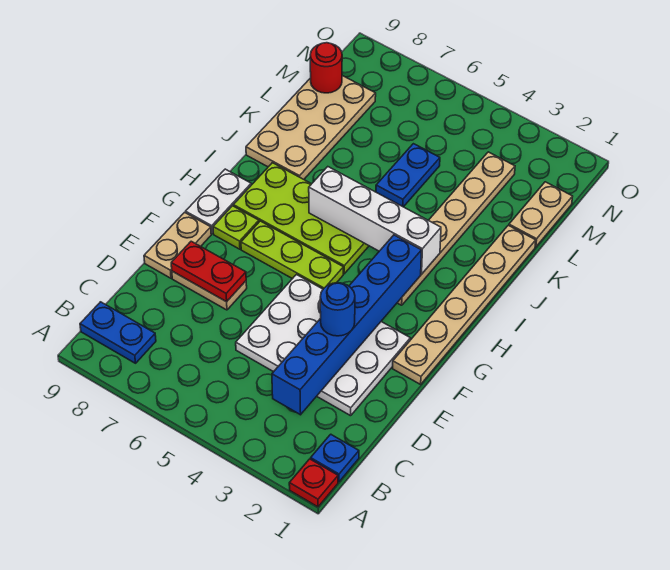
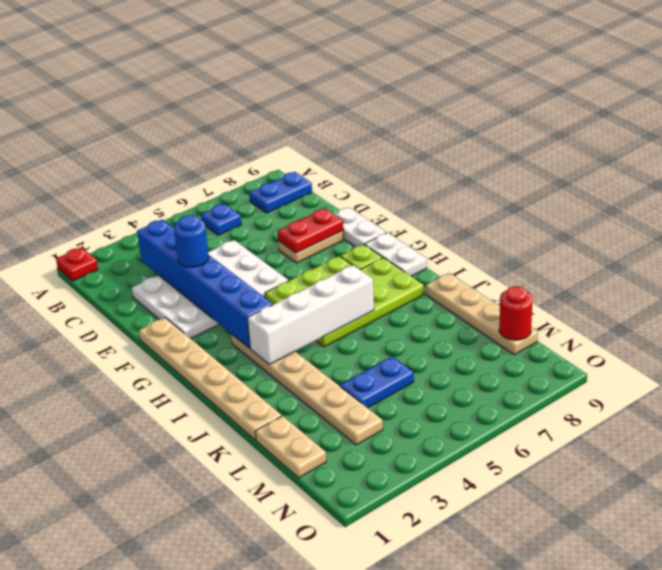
blue 1x1 plate [311,434,359,482] -> blue 1x1 plate moved to [201,204,241,235]
tan 1x2 plate [144,212,211,278] -> white 1x2 plate [334,208,386,247]
tan 2x4 plate [246,76,376,179] -> tan 1x4 plate [426,273,538,355]
blue 1x2 plate [376,144,440,207] -> blue 1x2 plate turned to [340,356,414,408]

